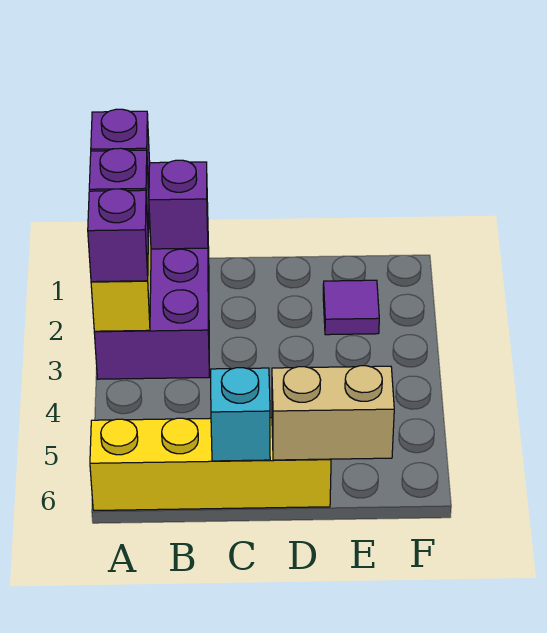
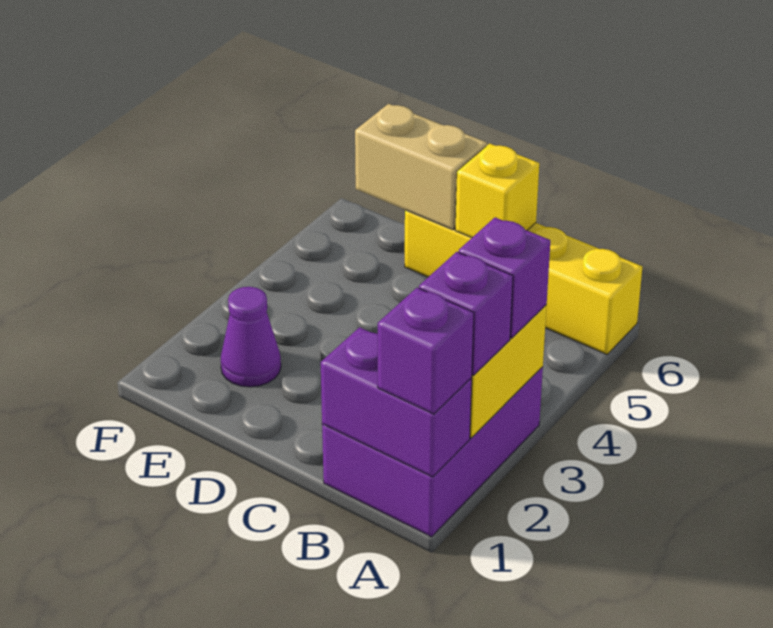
cyan 1x1 brick [211,368,270,461] -> yellow 1x1 brick [455,143,539,238]
purple 1x1 tile [323,280,379,335] -> purple 1x1 cone [221,287,281,387]

